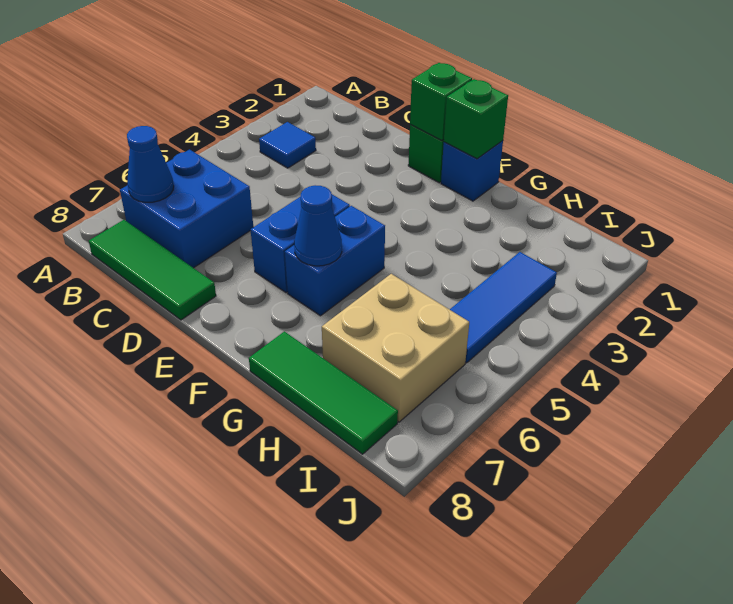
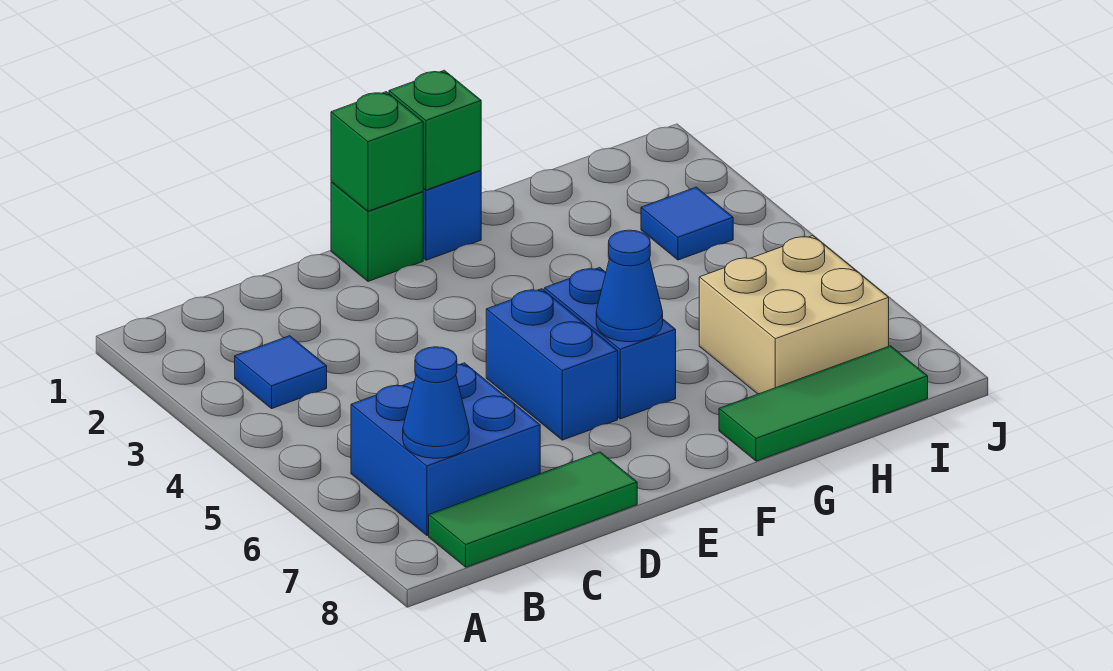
blue 1x3 tile [450,252,557,363] -> blue 1x1 tile [641,187,733,260]

